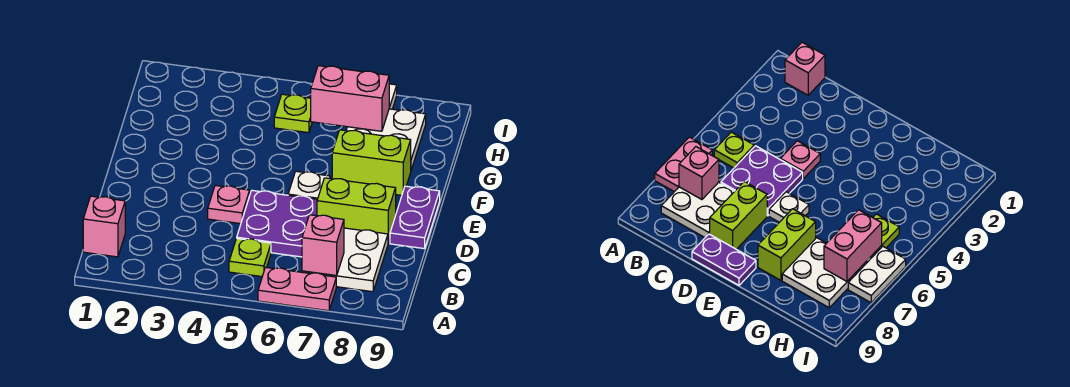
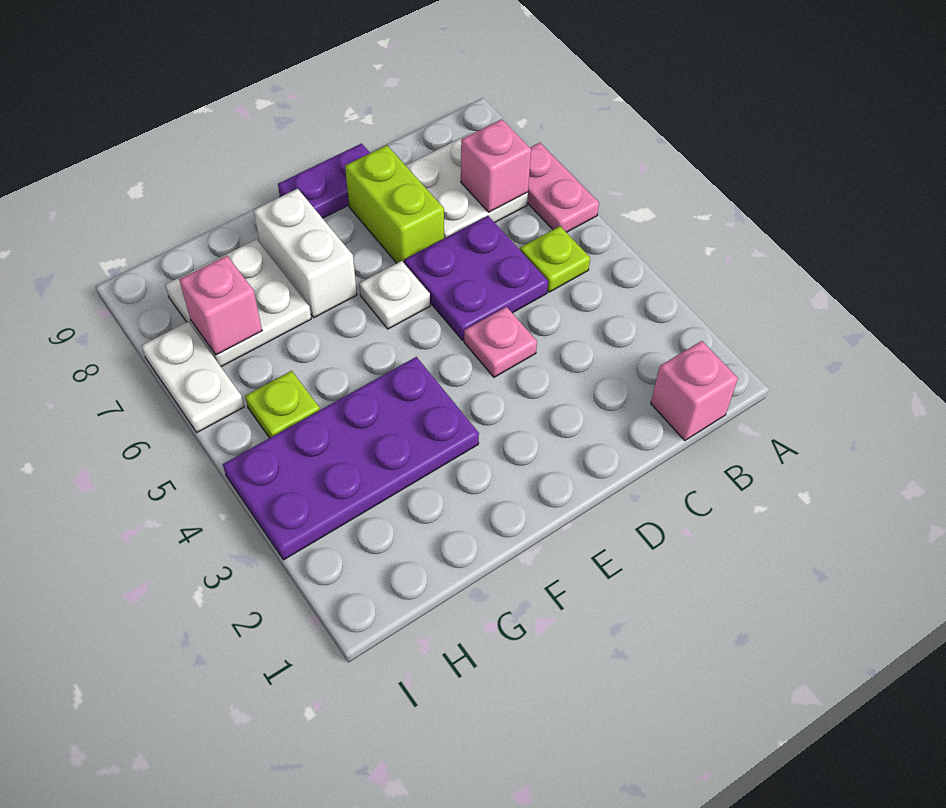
none -> purple 2x4 plate [223,357,479,560]
lime 1x2 brick [332,130,411,195] -> white 1x2 brick [254,189,357,318]
pink 1x2 brick [311,66,389,131] -> pink 1x1 brick [179,256,262,355]

